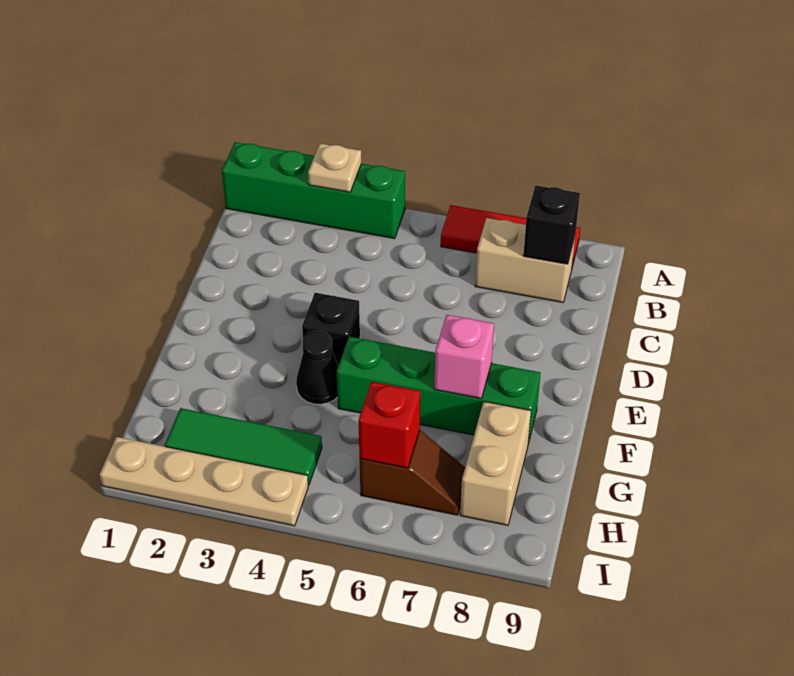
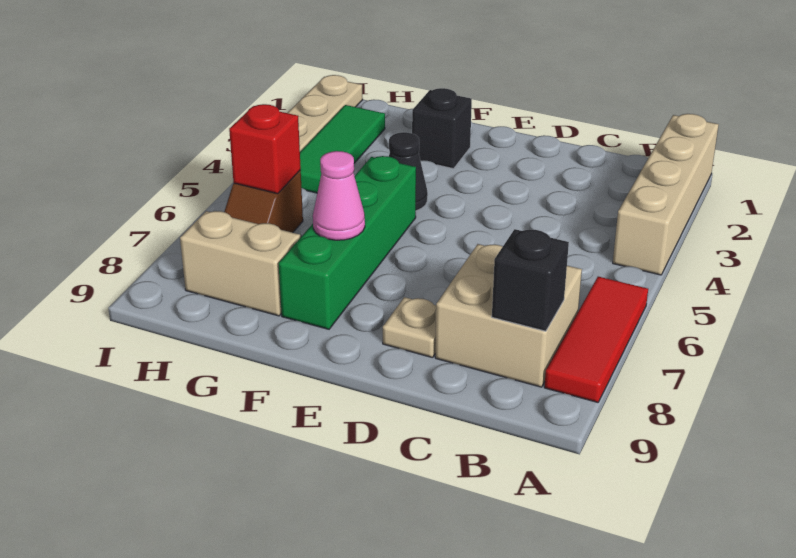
green 1x4 brick [222,142,405,239] -> tan 1x4 brick [613,114,719,275]
tan 1x1 plate [308,144,361,192] -> tan 1x1 plate moved to [383,297,436,358]
tan 1x2 brick [475,218,575,302] -> tan 2x2 brick [435,244,582,387]
black 1x1 brick [302,293,360,366] -> black 1x1 brick moved to [412,88,472,169]
pink 1x1 brick [434,315,494,398] -> pink 1x1 cone [313,151,365,240]

